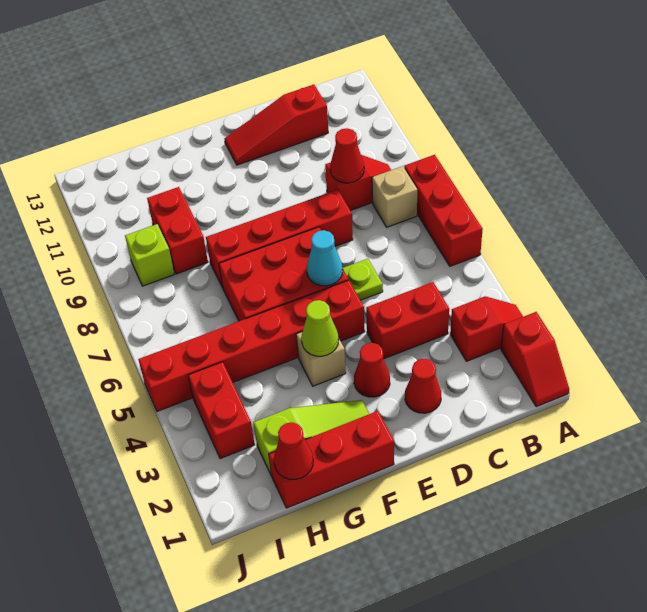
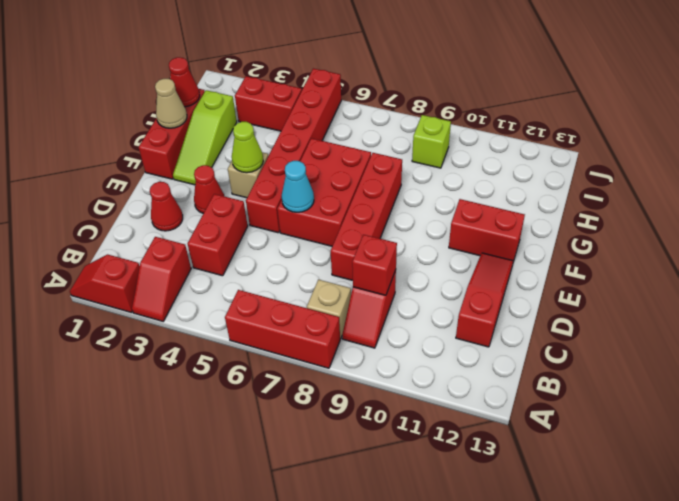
red 1x1 cone [330,128,364,183] -> red 1x1 brick [352,235,397,295]
lime 1x1 plate [342,259,383,300] -> none
none -> tan 1x1 cone [155,79,187,128]
red 1x2 brick [147,187,208,274] -> red 1x2 brick moved to [449,199,525,262]

